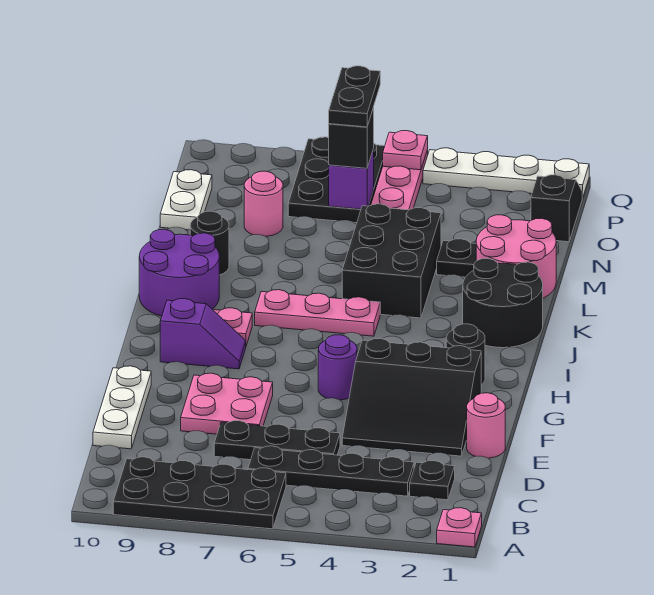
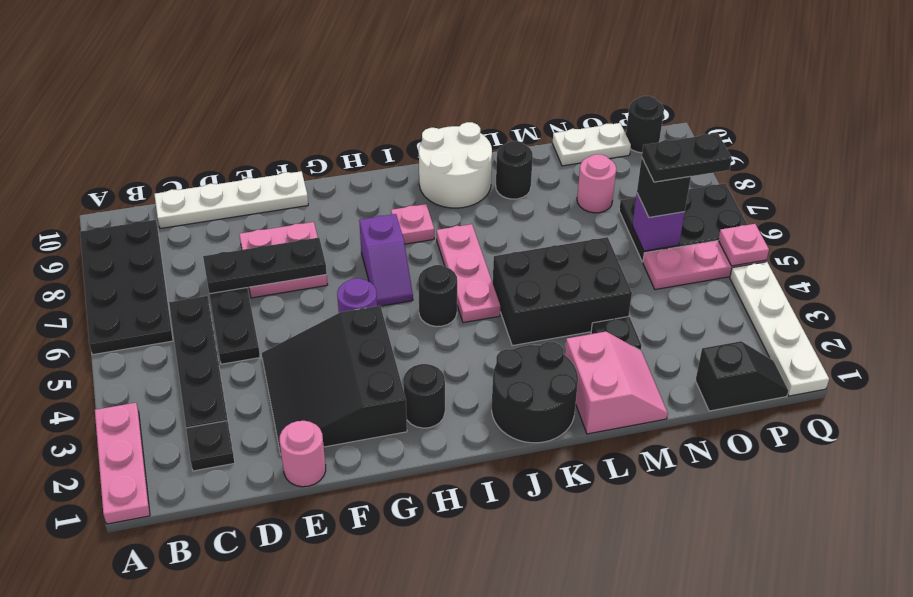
pink 1x1 plate [437,508,482,547] -> pink 1x3 plate [95,403,150,524]
none -> black 1x3 plate [203,238,327,294]
white 1x3 plate [93,366,151,449] -> white 1x4 plate [154,171,308,229]
purple 1x2 slope [160,298,246,369] -> purple 1x2 slope moved to [359,214,413,306]
none -> black 1x1 round brick [418,265,457,327]
purple 2x2 round brick [139,229,219,316] -> white 2x2 round brick [419,122,492,208]
pink 2x2 round brick [476,215,556,298] -> pink 2x2 slope [565,332,668,434]
none -> black 1x1 round brick [626,96,664,153]

